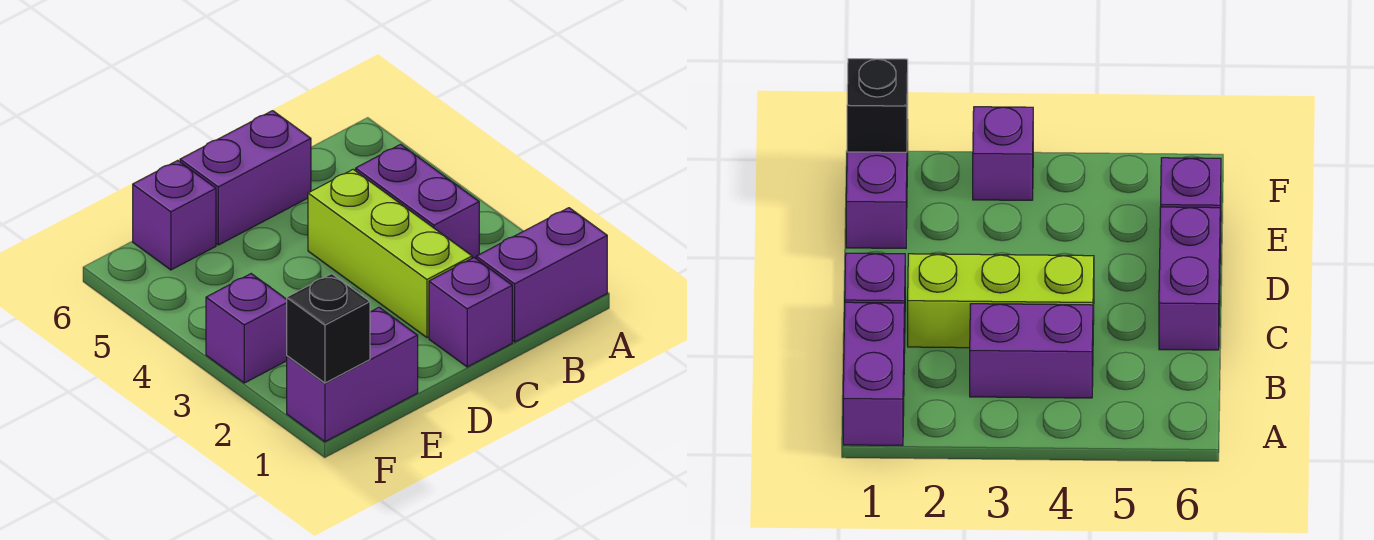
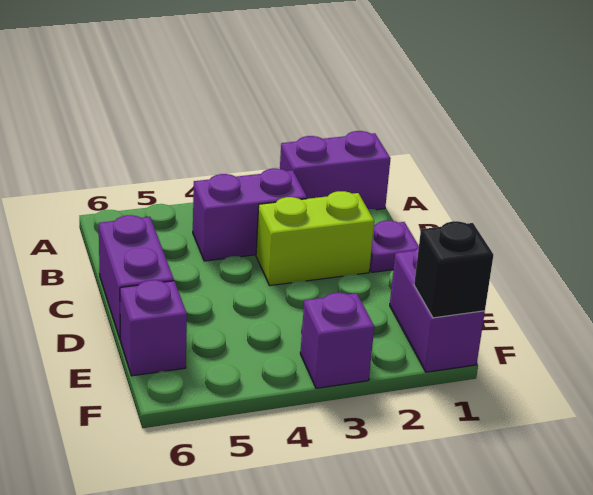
purple 1x2 brick [476,208,607,342] -> purple 1x2 brick turned to [280,131,390,210]
purple 1x1 brick [429,258,512,367] -> purple 1x1 plate [370,220,419,272]
lime 1x3 brick [308,169,472,337] -> lime 1x2 brick [256,191,374,286]

